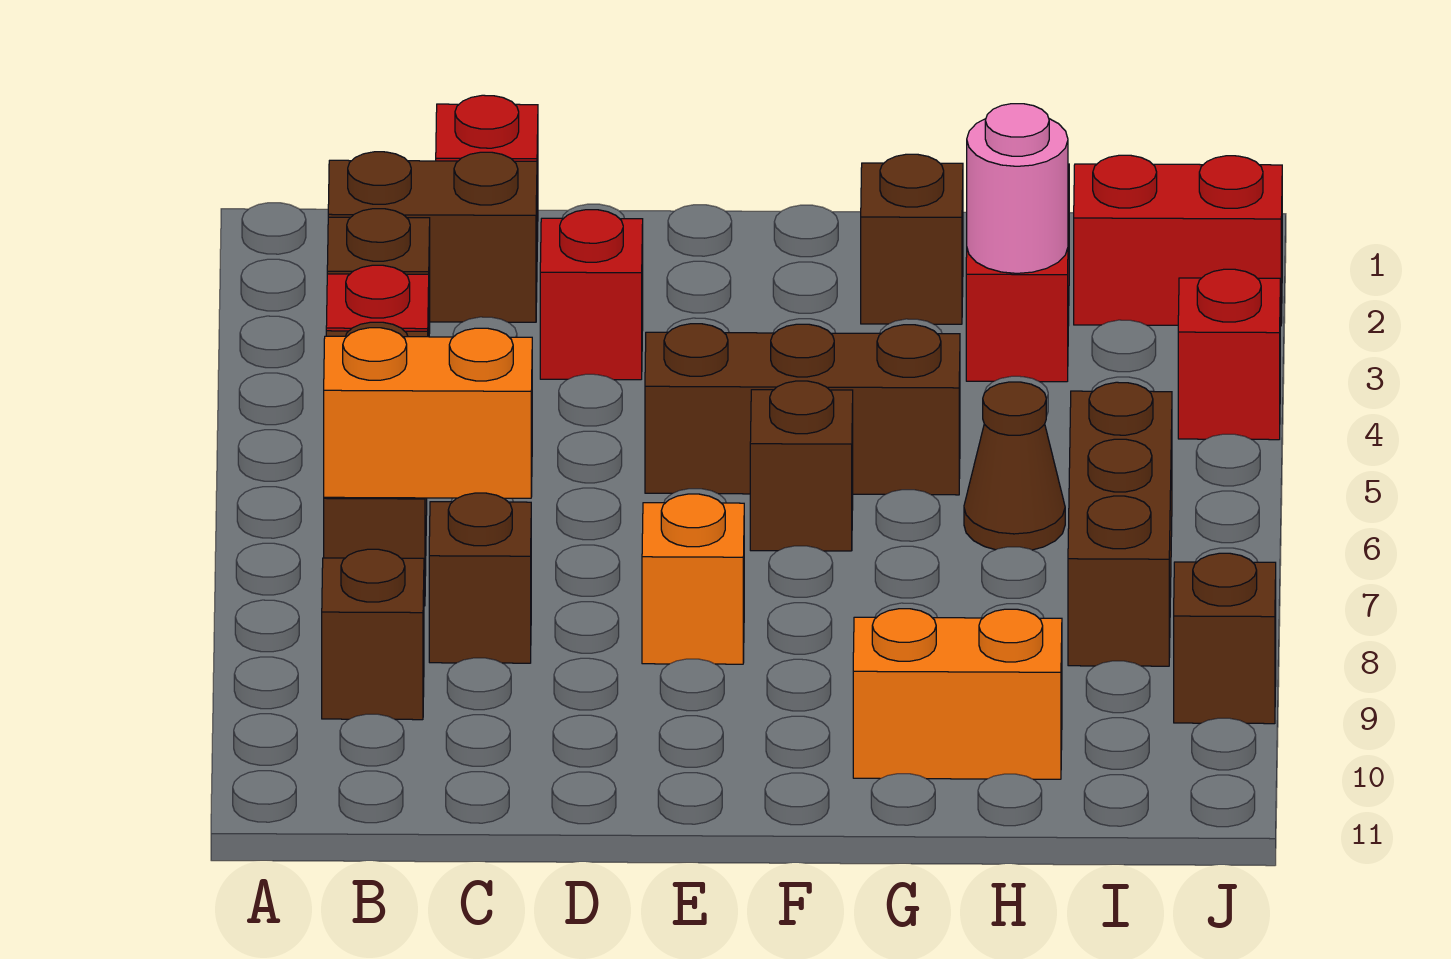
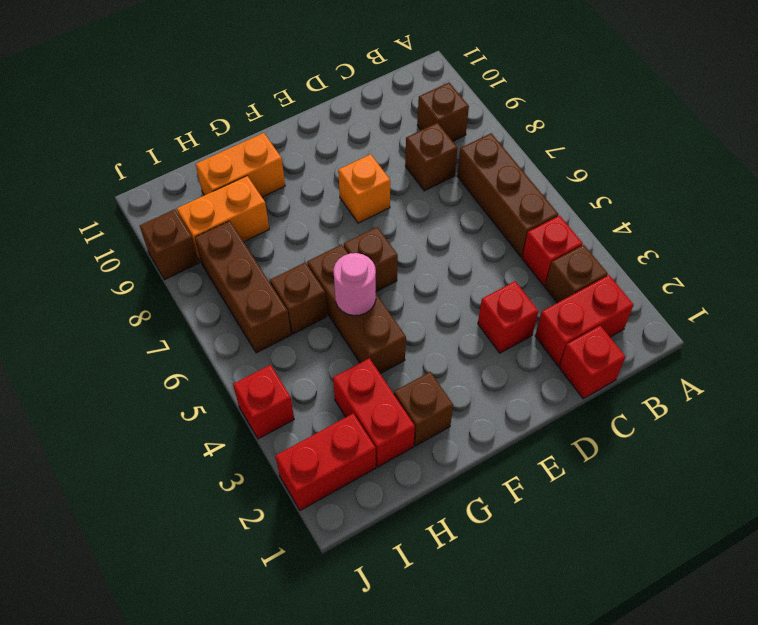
brown 1x2 brick [328,152,537,322] -> red 1x2 brick [535,275,634,366]
orange 1x2 brick [324,328,532,498] -> orange 1x2 brick moved to [177,176,269,262]
brown 1x3 brick [645,324,960,495] -> brown 1x3 brick turned to [307,244,406,374]
pink 1x1 round brick [967,104,1068,273] -> pink 1x1 round brick moved to [333,253,376,316]
brown 1x1 cone [964,382,1065,550] -> brown 1x1 brick [270,263,327,334]

